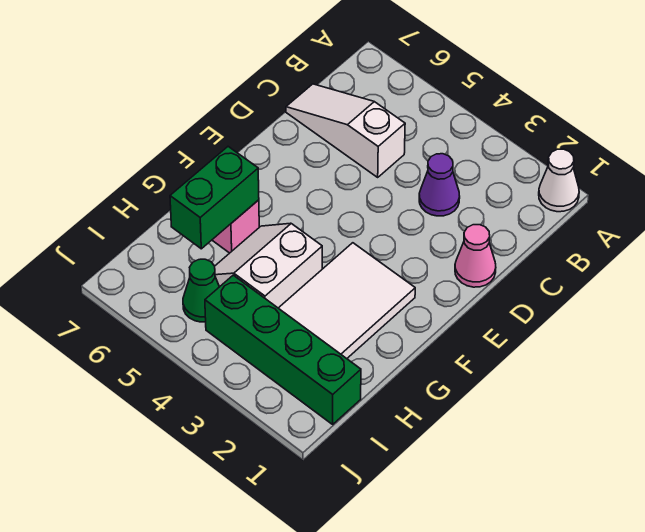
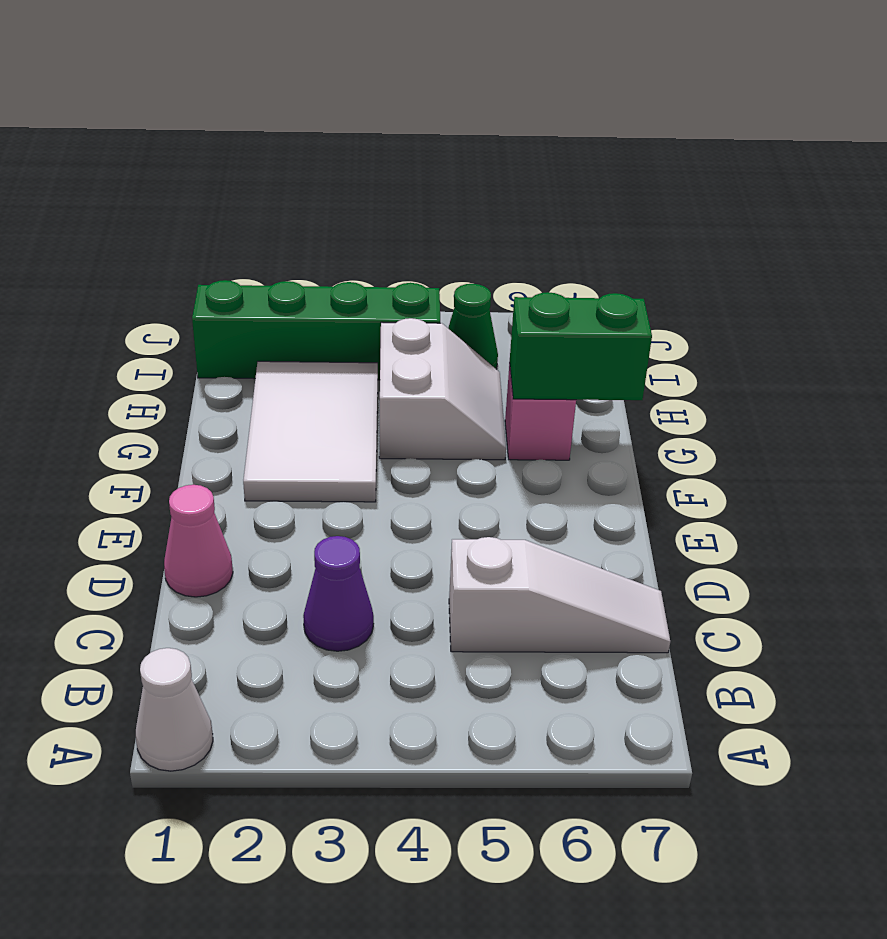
green 1x2 brick [170,147,259,249] -> green 1x2 brick turned to [510,292,652,400]

